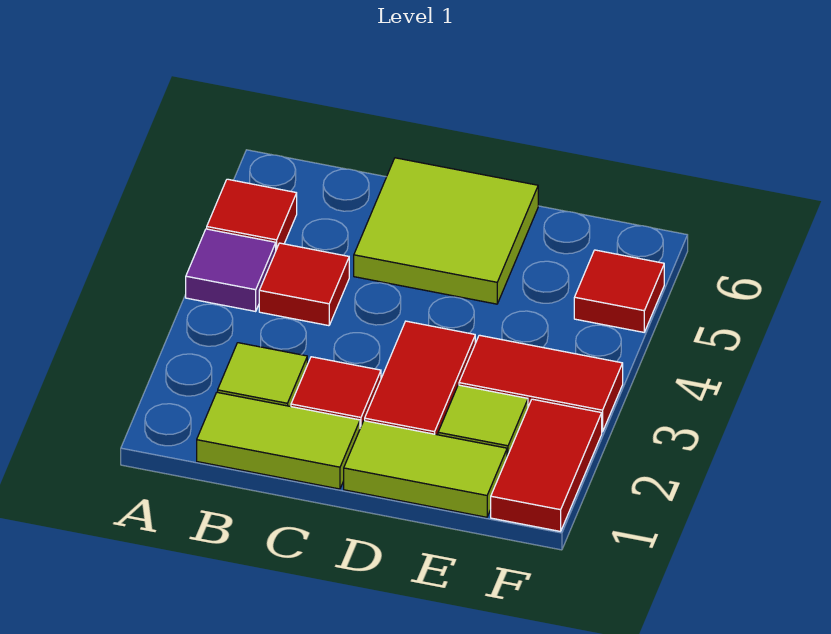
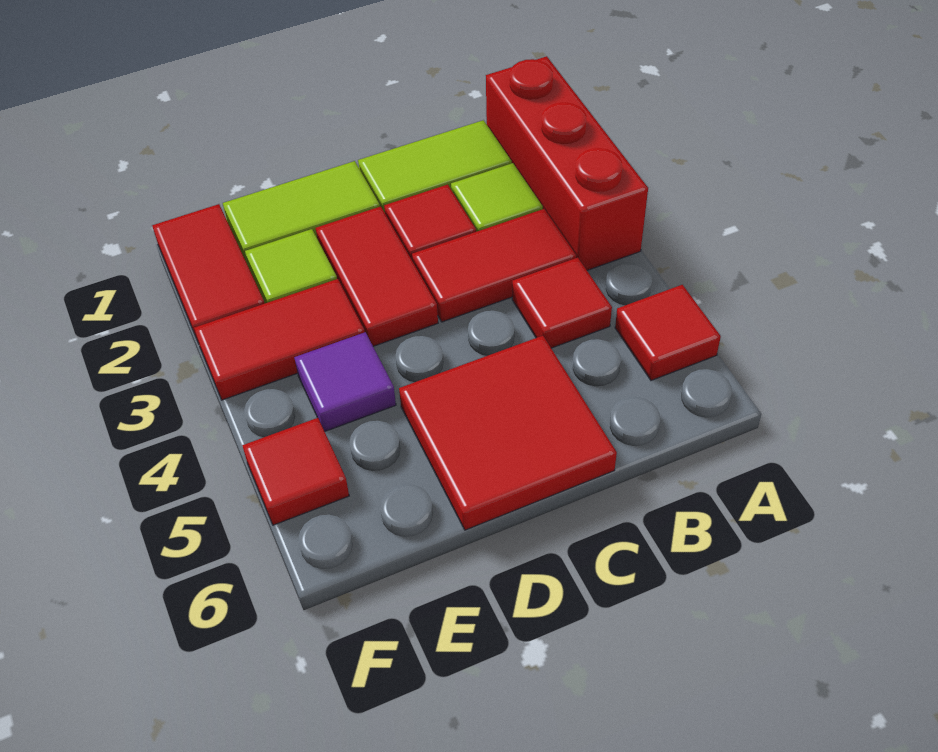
none -> red 1x3 brick [486,56,648,270]
purple 1x1 tile [186,229,276,311] -> purple 1x1 tile moved to [294,332,396,432]
none -> red 1x2 tile [412,209,576,322]
lime 2x2 tile [354,158,538,304] -> red 2x2 tile [399,336,617,530]

